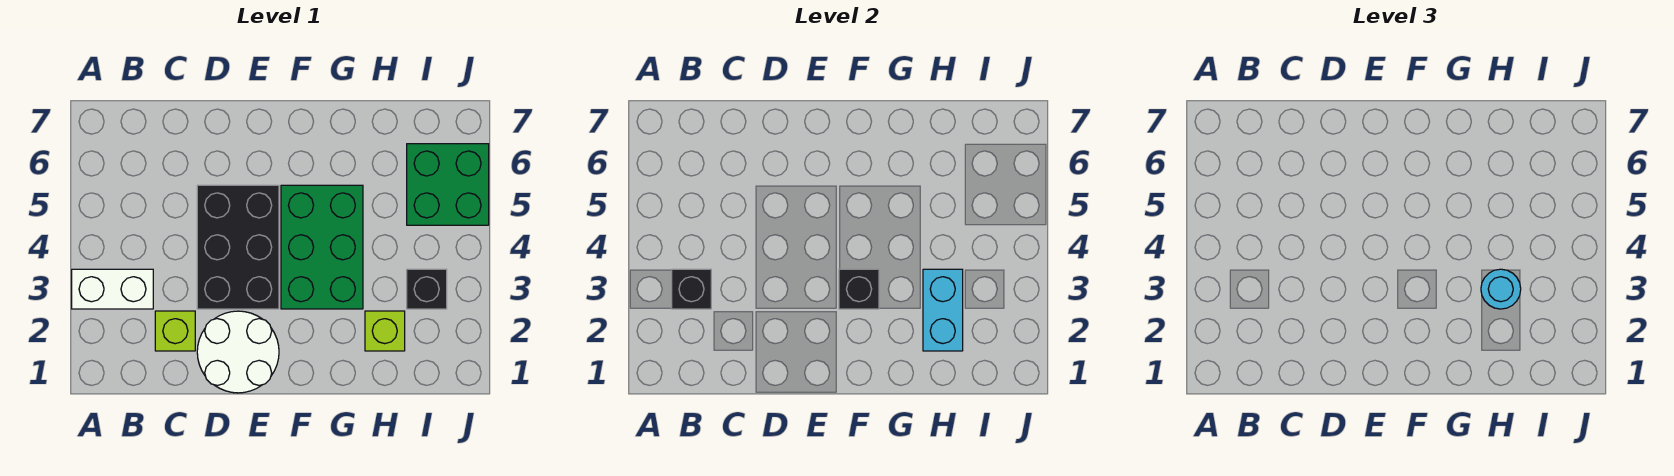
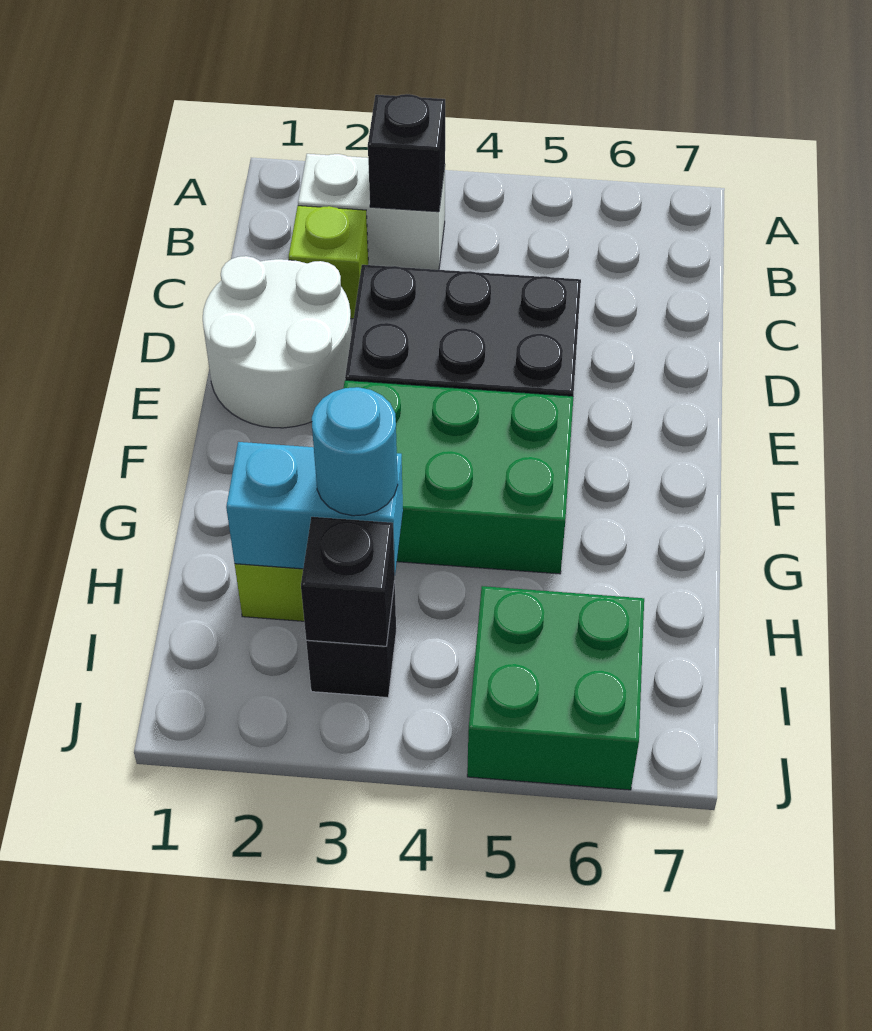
white 1x2 brick [72,269,153,309] -> white 1x2 brick turned to [298,154,445,270]
black 1x1 brick [839,269,879,309] -> black 1x1 brick moved to [301,517,395,646]

